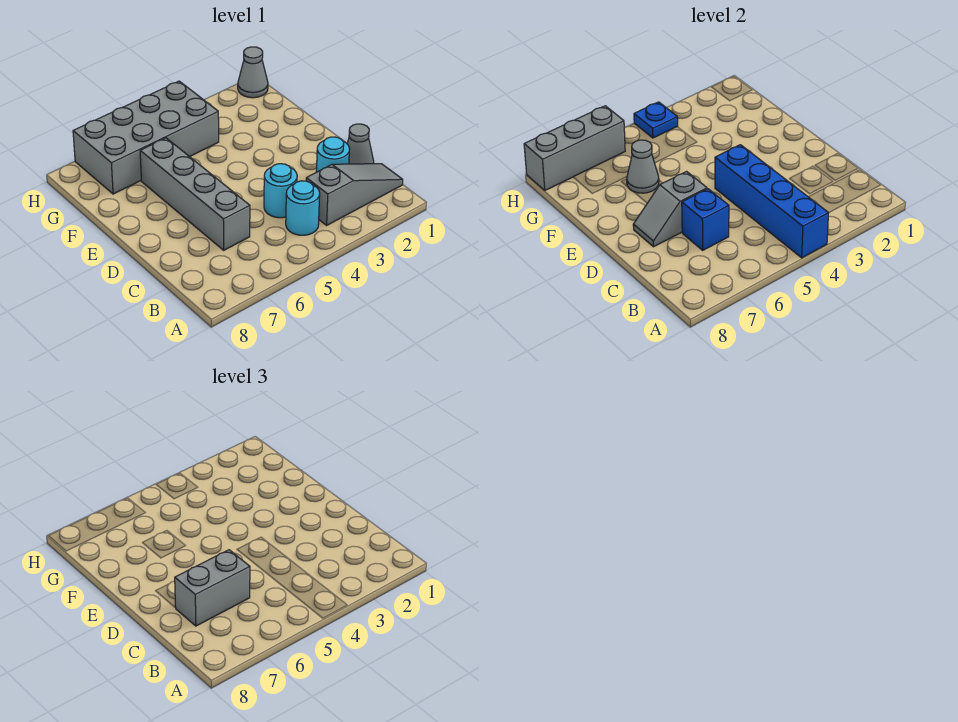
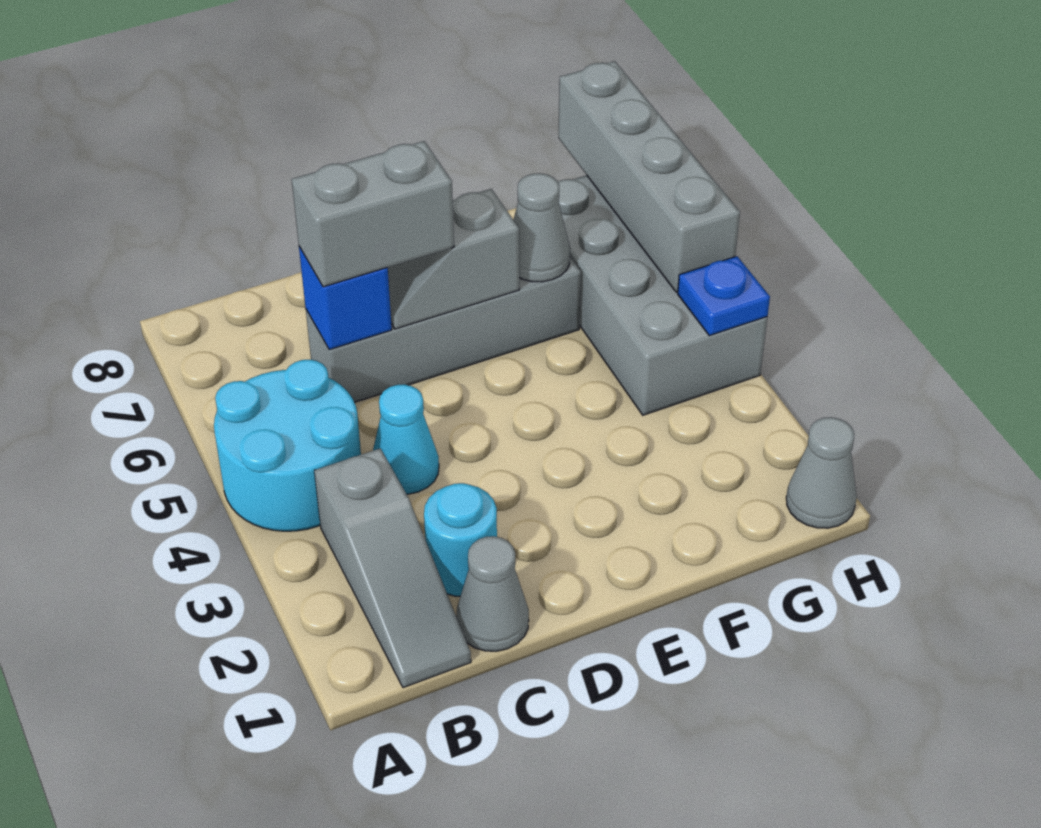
blue 1x4 brick [715,145,829,258] -> none
cyan 1x1 round brick [286,181,320,235] -> cyan 2x2 round brick [214,360,361,531]
cyan 1x1 round brick [264,164,297,218] -> cyan 1x1 cone [373,384,439,494]
grey 1x2 brick [175,550,250,626] -> grey 1x2 brick turned to [292,141,454,287]
grey 1x2 slope [633,171,707,247] -> grey 1x2 slope turned to [387,189,519,329]
grey 1x3 brick [524,106,625,190] -> grey 1x4 brick [558,61,740,292]

